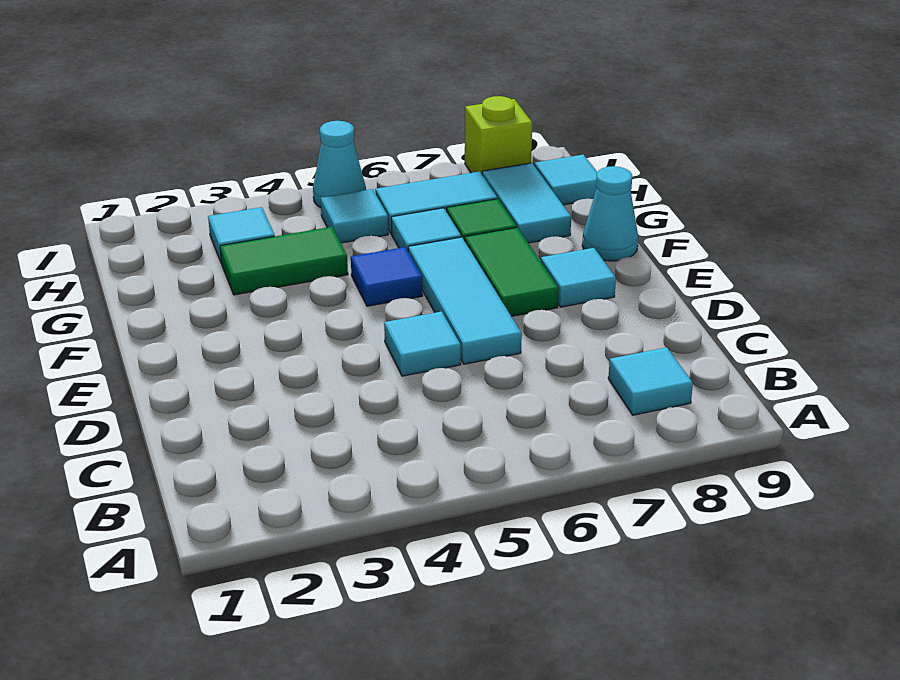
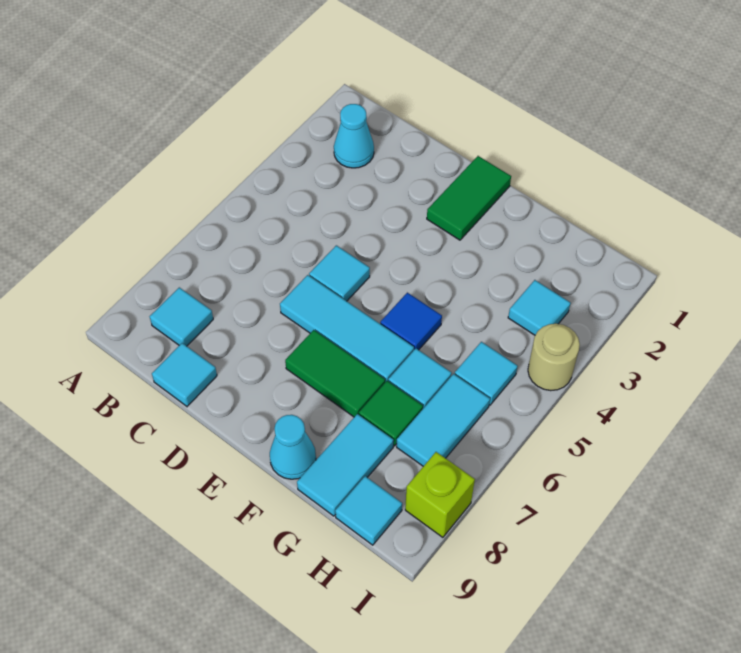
cyan 1x1 tile [541,248,616,307] -> cyan 1x1 tile moved to [152,343,217,406]
green 1x2 tile [220,227,348,295] -> green 1x2 tile moved to [427,156,511,240]
cyan 1x2 tile [482,163,571,243] -> cyan 1x2 tile turned to [297,414,393,516]
none -> tan 1x1 round brick [528,324,580,391]
cyan 1x1 cone [313,121,366,207] -> cyan 1x1 cone moved to [334,104,374,168]

